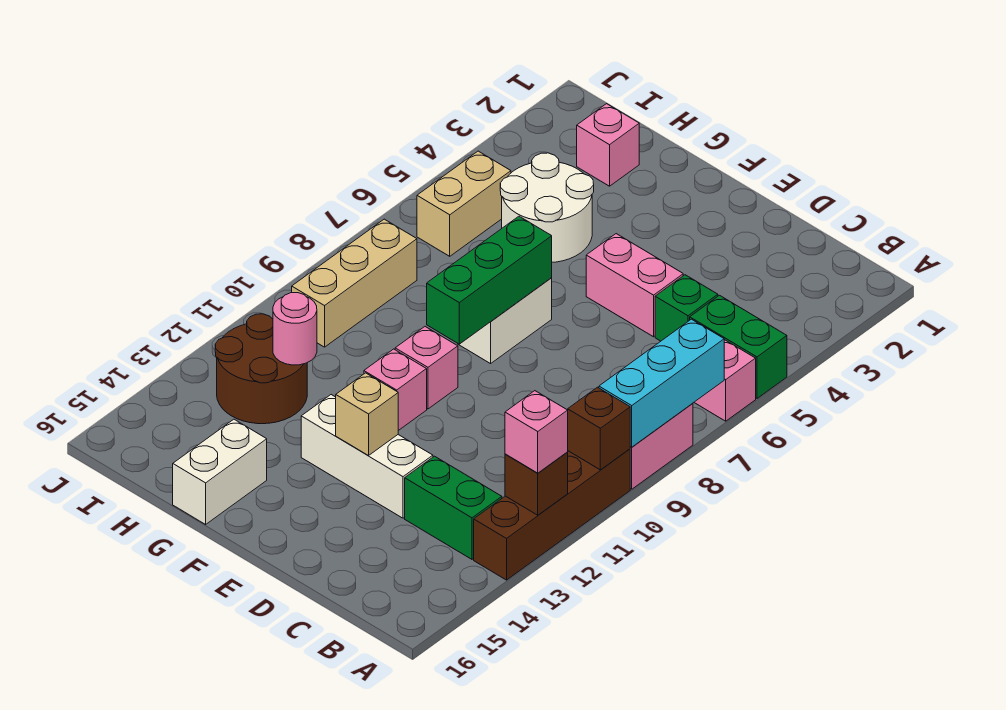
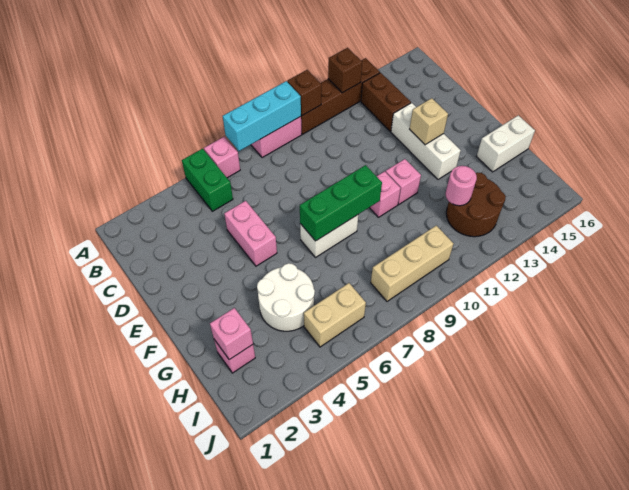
pink 1x1 brick [505,391,568,473] -> pink 1x1 brick moved to [210,308,253,360]
green 1x2 brick [405,456,502,559] -> brown 1x2 brick [361,73,411,131]
green 1x1 brick [655,275,718,341] -> none

